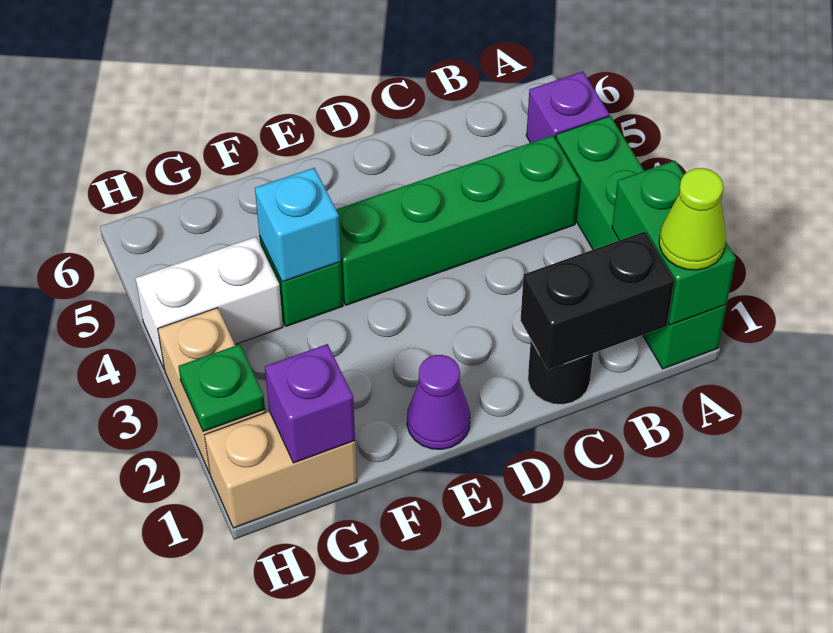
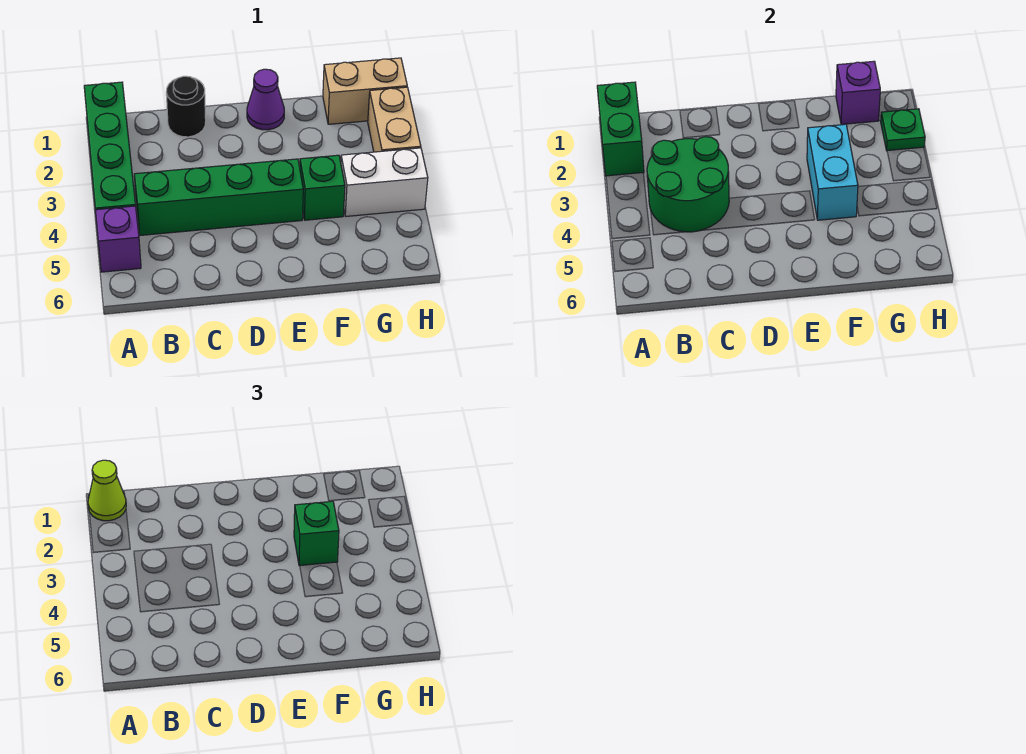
black 1x2 brick [520,231,674,370] -> none
none -> green 2x2 round brick [647,137,729,232]
none -> green 1x1 brick [294,501,339,566]
cyan 1x1 brick [255,168,341,282] -> cyan 1x2 brick [807,124,858,220]

